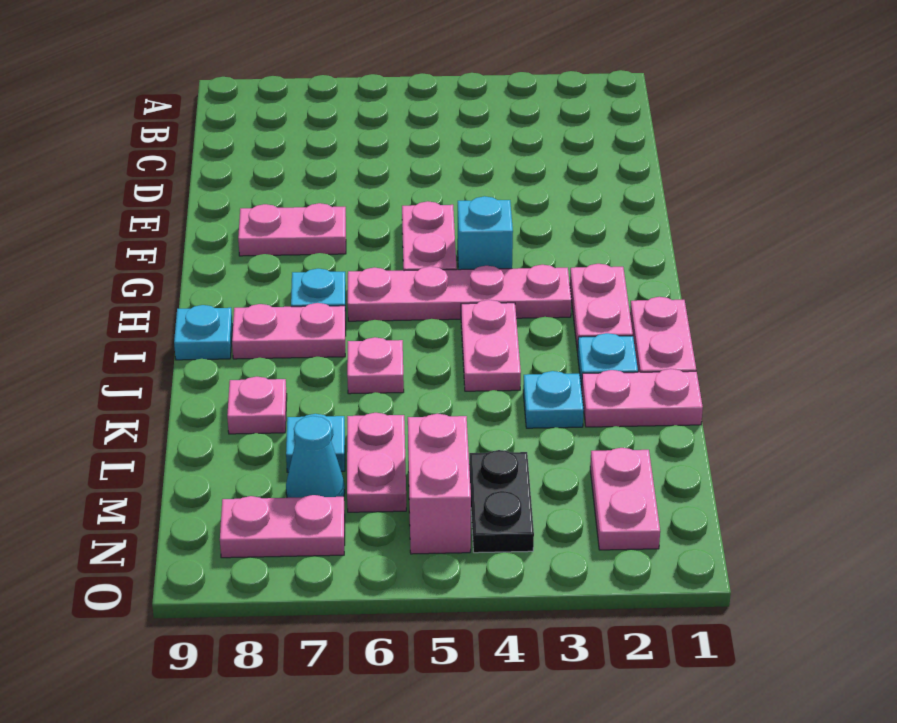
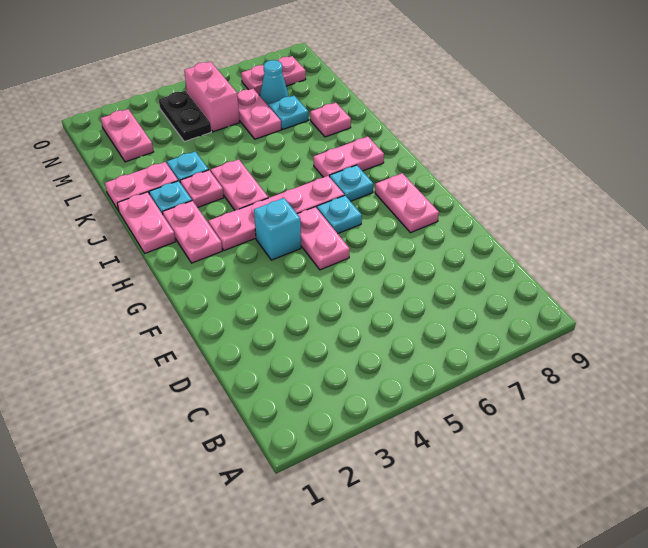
pink 1x2 plate [238,203,346,256] -> pink 1x2 plate turned to [375,173,439,233]
cyan 1x1 plate [174,305,233,360] -> cyan 1x1 plate moved to [317,195,362,234]
pink 1x1 plate [347,337,404,394] -> pink 1x1 plate moved to [180,170,224,208]

